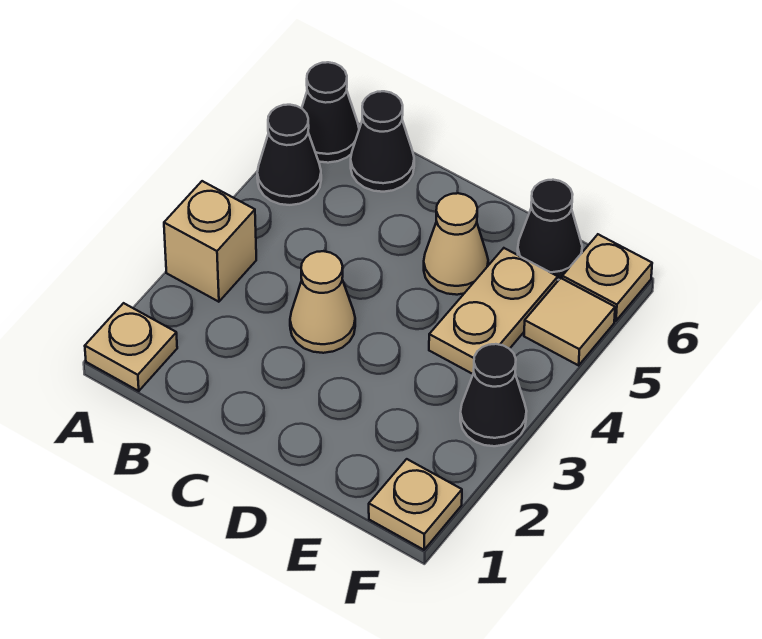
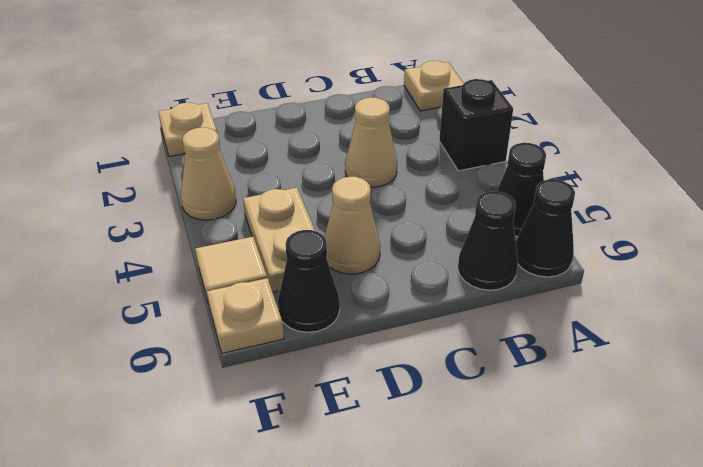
tan 1x1 brick [164,181,256,302] -> black 1x1 brick [439,79,513,171]
black 1x1 cone [460,344,527,446] -> tan 1x1 cone [181,127,236,220]

